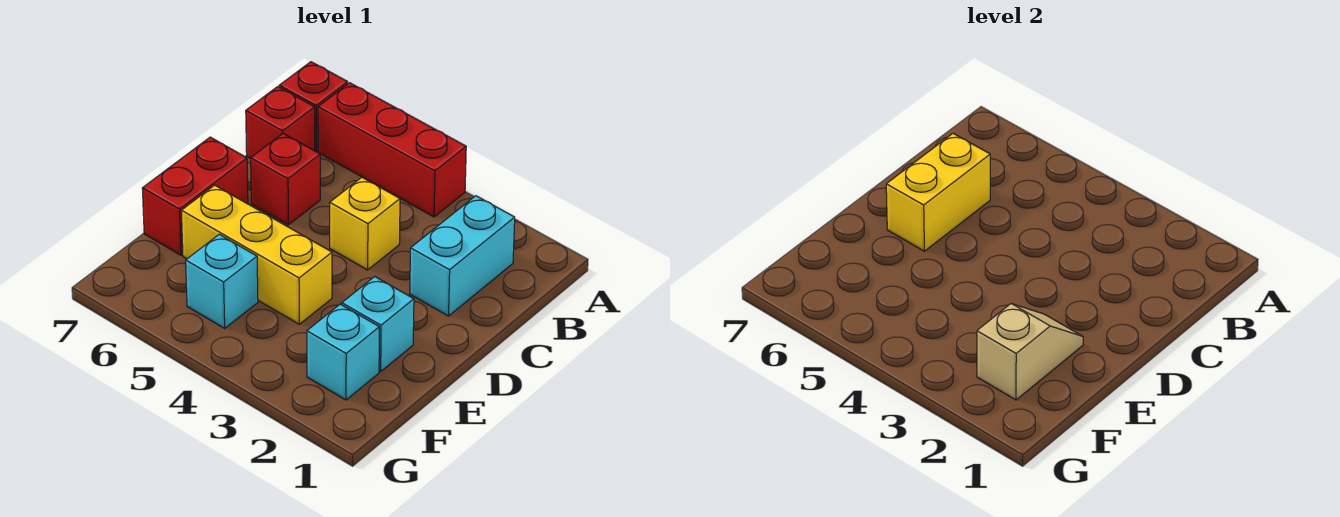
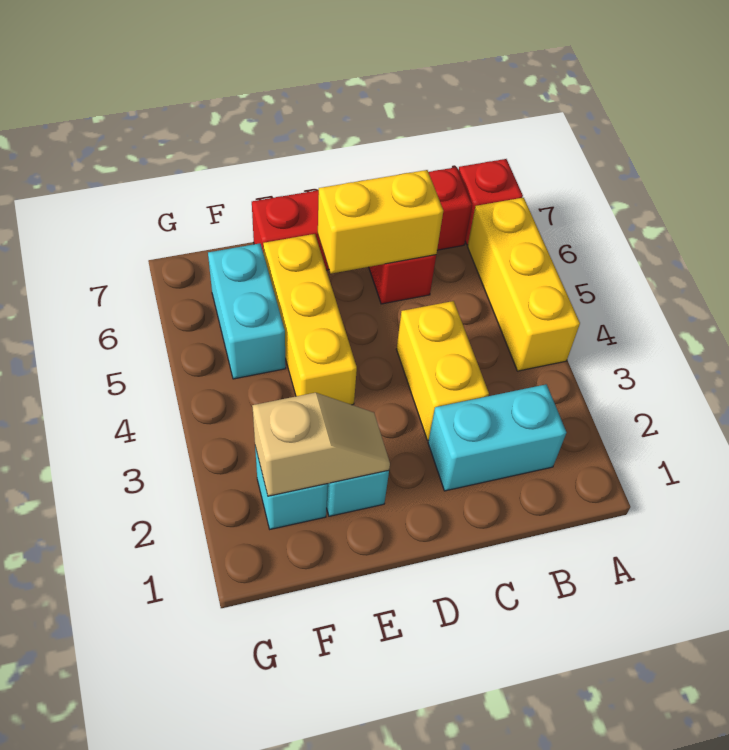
red 1x3 brick [318,83,466,217] -> yellow 1x3 brick [467,198,580,371]
yellow 1x1 brick [330,177,400,270] -> yellow 1x2 brick [396,301,489,441]
cyan 1x1 brick [186,234,258,328] -> cyan 1x2 brick [208,243,286,379]

